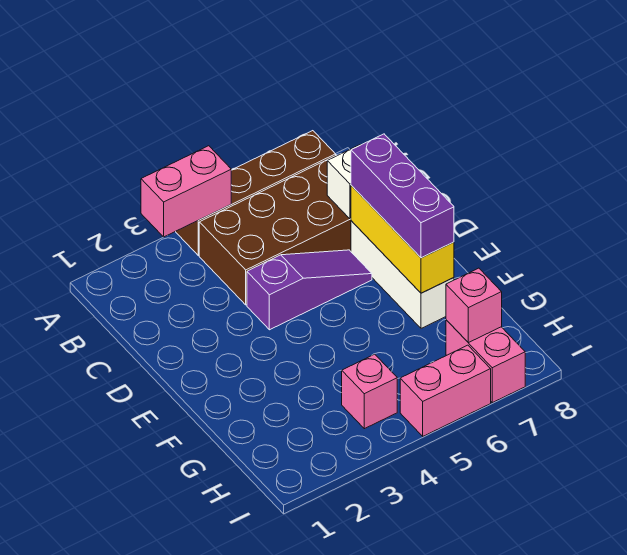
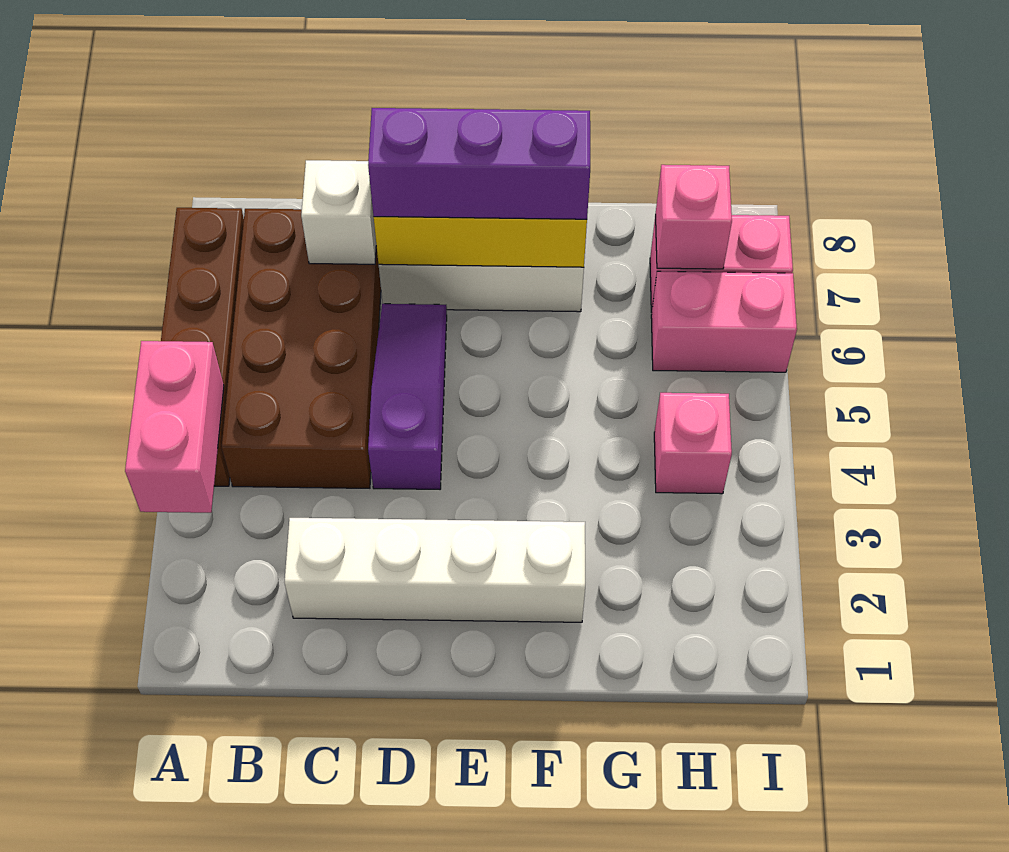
none -> white 1x4 brick [284,518,585,622]
pink 1x2 brick [400,345,491,436] -> pink 1x2 brick turned to [651,271,797,372]

